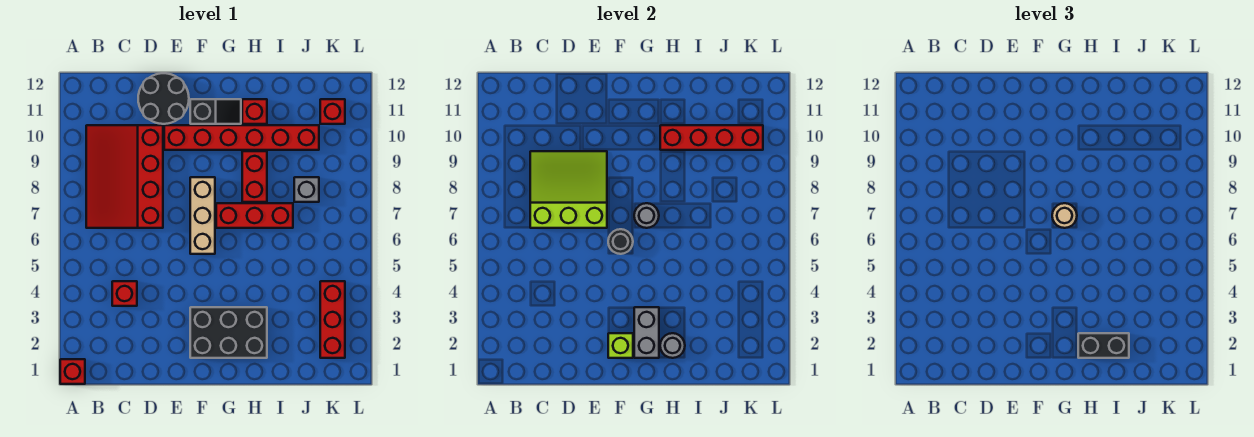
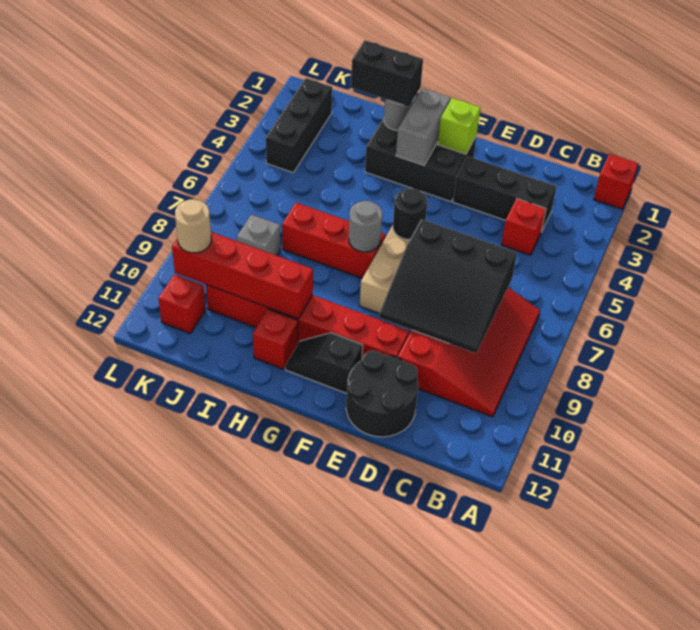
none -> black 1x3 brick [453,156,557,232]
lime 3x3 slope [530,151,607,228] -> black 3x3 slope [379,219,517,353]
tan 1x1 round brick [1052,203,1077,228] -> tan 1x1 round brick moved to [175,199,211,253]
red 1x2 brick [242,151,267,202] -> none
red 1x3 brick [320,281,345,358] -> black 1x3 brick [266,78,332,173]

